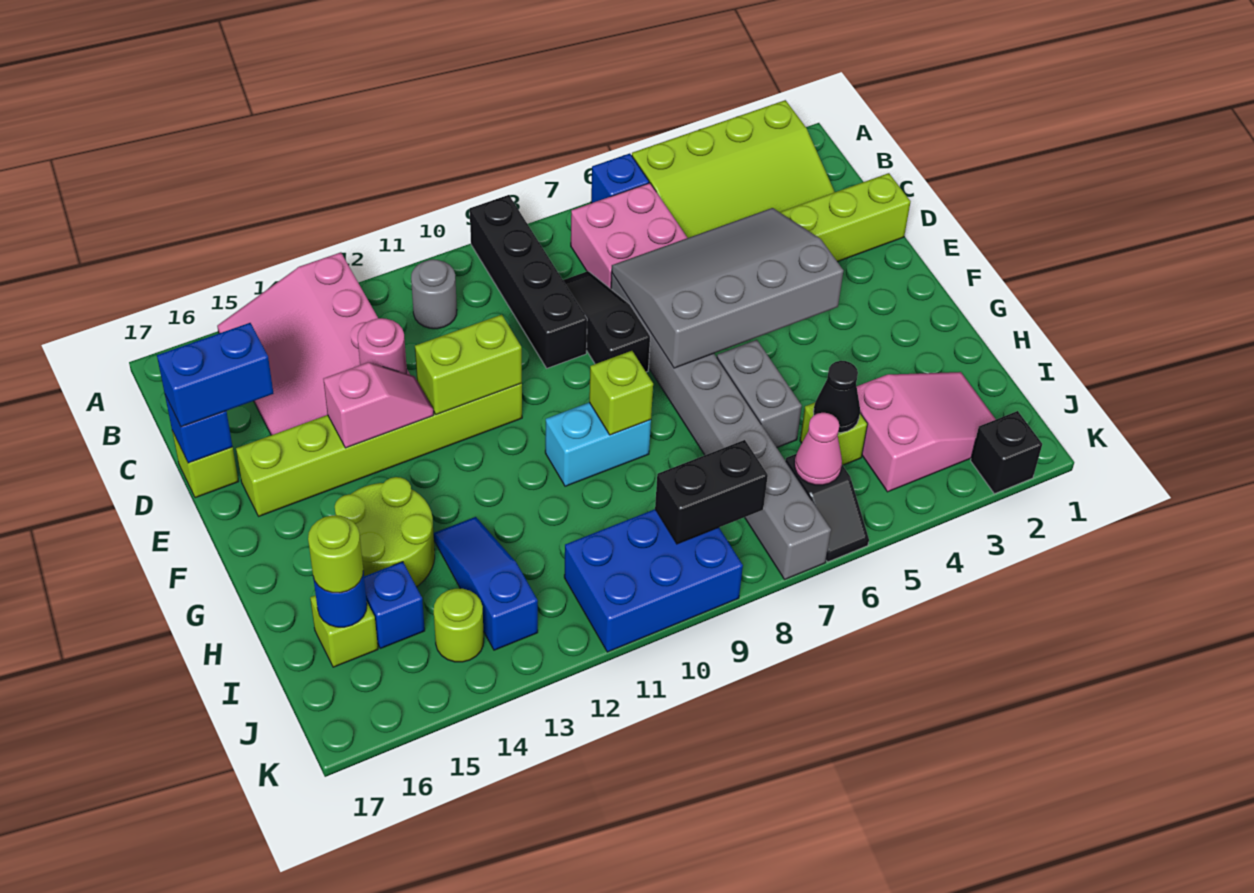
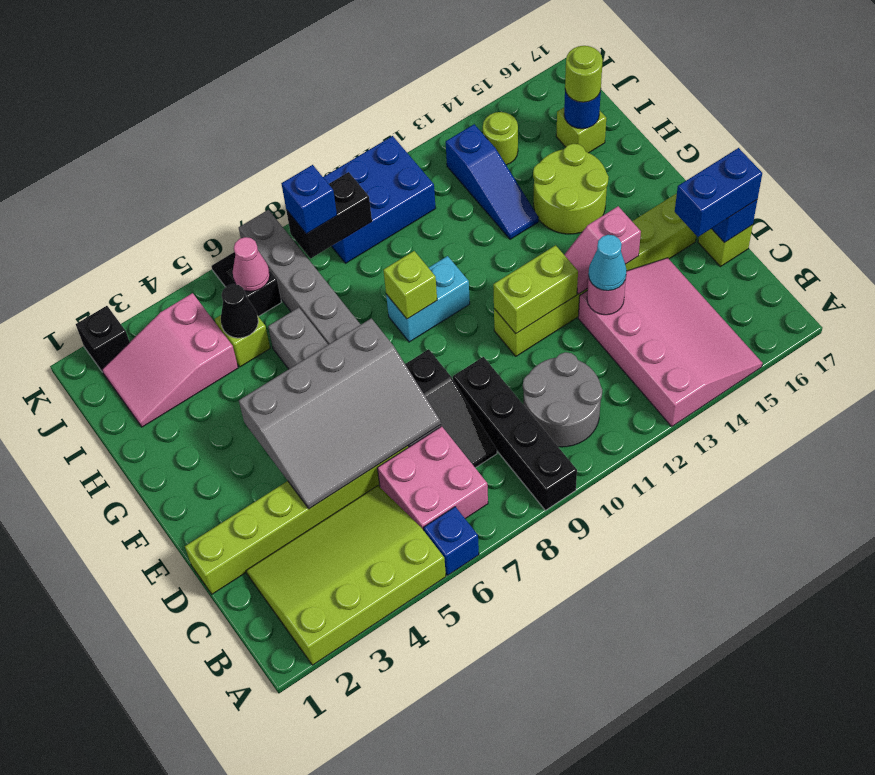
grey 1x1 round brick [411,259,457,329] -> grey 2x2 round brick [523,352,602,447]
none -> cyan 1x1 cone [588,235,627,291]
blue 1x1 brick [364,562,425,649] -> blue 1x1 brick moved to [281,165,337,234]

